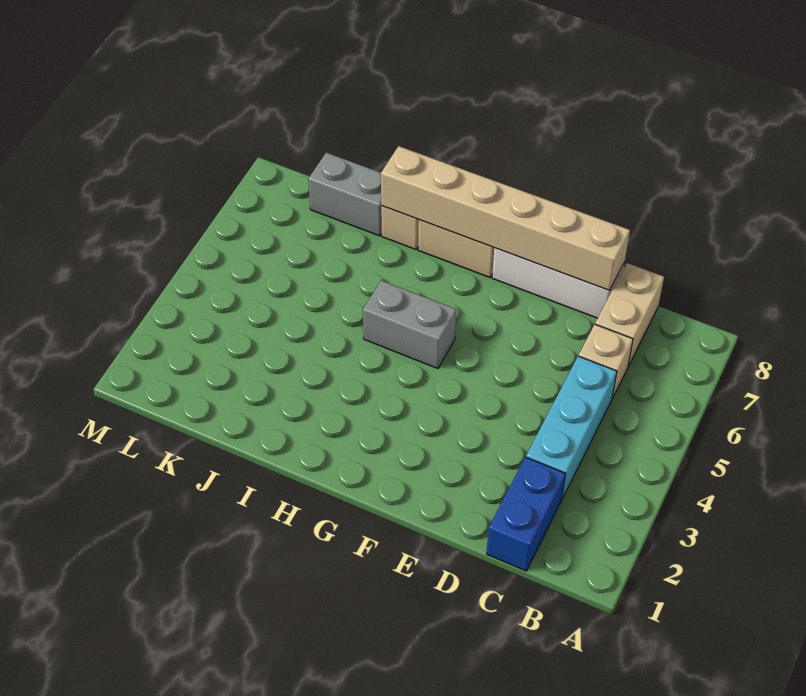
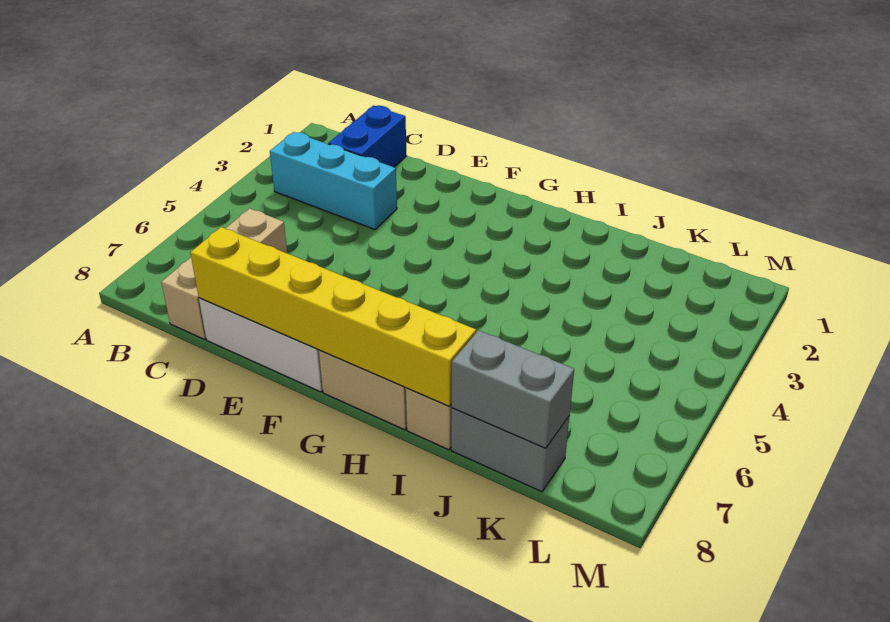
cyan 1x3 brick [526,356,617,499] -> cyan 1x3 brick turned to [270,132,397,229]
tan 1x6 brick [381,146,630,291] -> yellow 1x6 brick [190,227,476,406]
grey 1x2 brick [363,280,456,369] -> grey 1x2 brick moved to [452,330,574,448]

